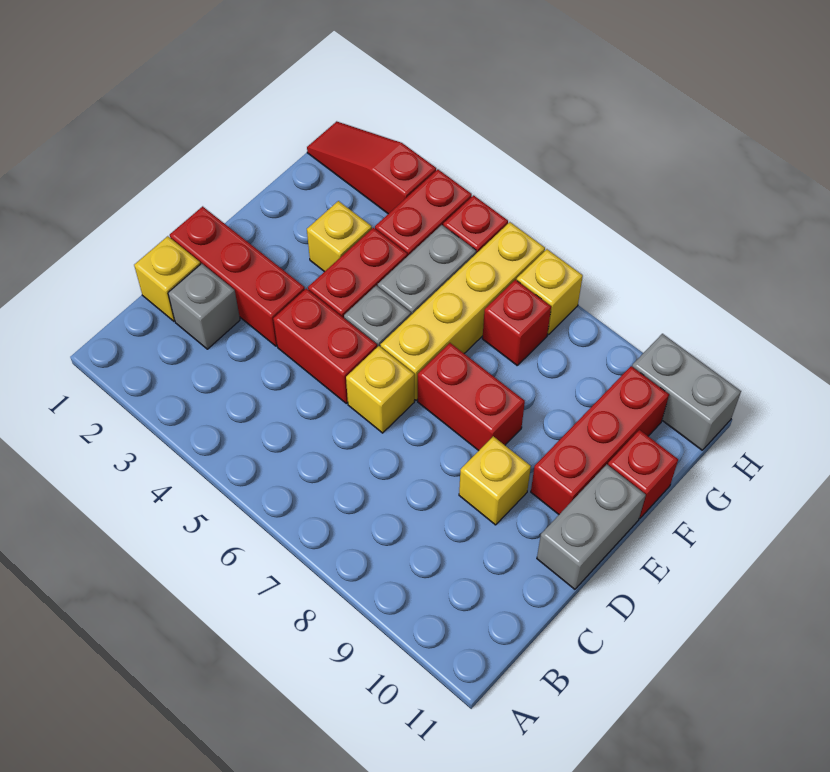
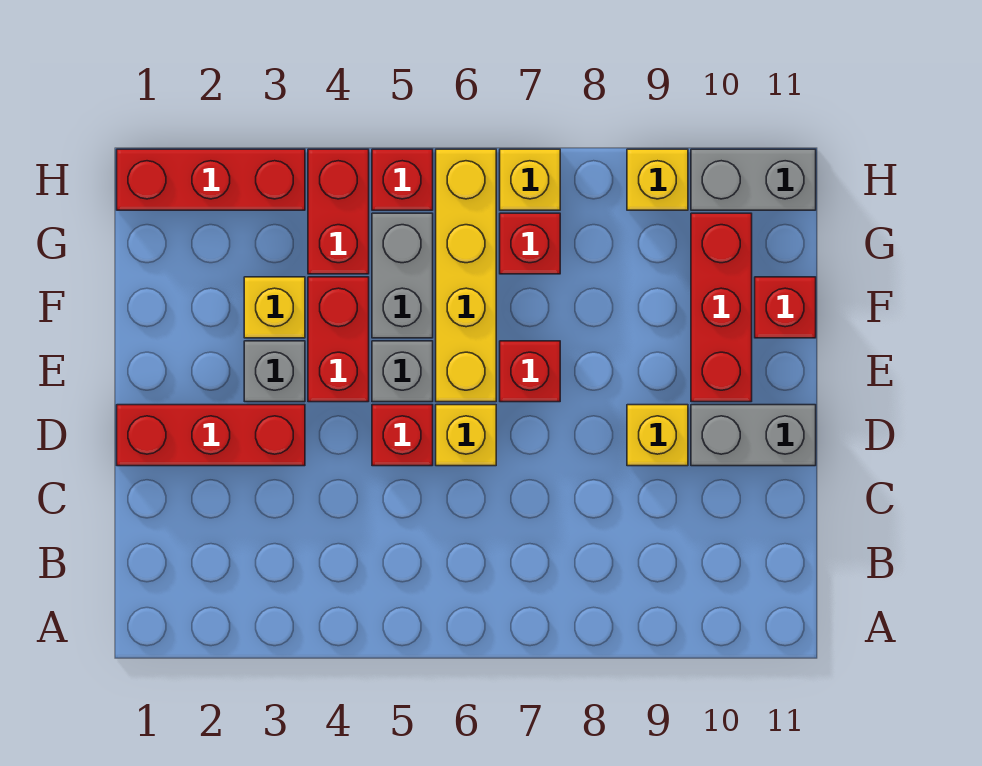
yellow 1x1 brick [134,236,200,321] -> yellow 1x1 brick moved to [627,149,688,210]
grey 1x1 brick [168,264,240,349] -> grey 1x1 brick moved to [244,341,305,402]
red 1x2 brick [273,288,377,403] -> red 1x1 brick [372,405,433,466]
grey 1x2 brick [537,464,646,589] -> grey 1x2 brick turned to [691,405,816,466]
red 1x2 brick [418,343,525,451] -> red 1x1 brick [500,341,560,402]
red 1x3 slope [307,121,436,214] -> red 1x3 brick [117,149,305,210]

